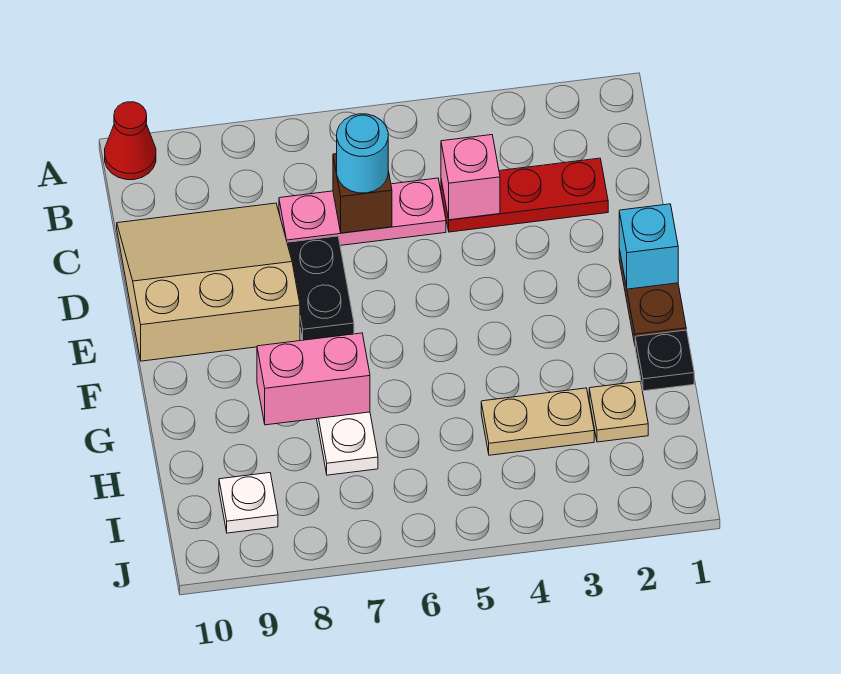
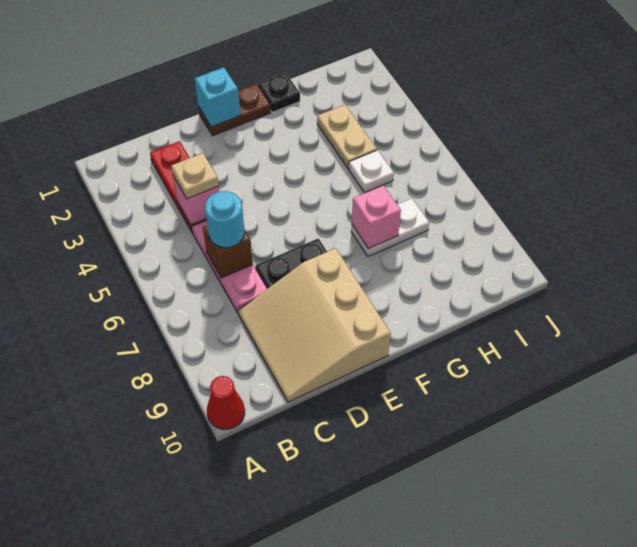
pink 1x2 brick [257,333,370,425] -> pink 1x1 brick [352,185,401,249]
tan 1x1 plate [589,382,648,442] -> tan 1x1 plate moved to [171,153,219,199]
white 1x1 plate [219,473,278,533] -> white 1x1 plate moved to [349,150,394,193]

